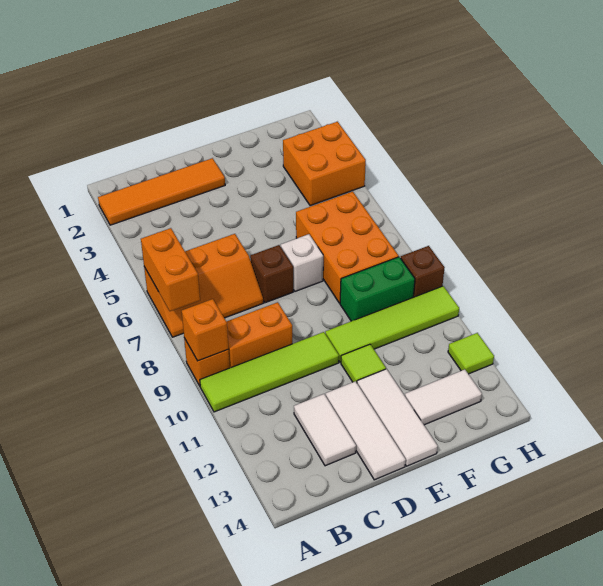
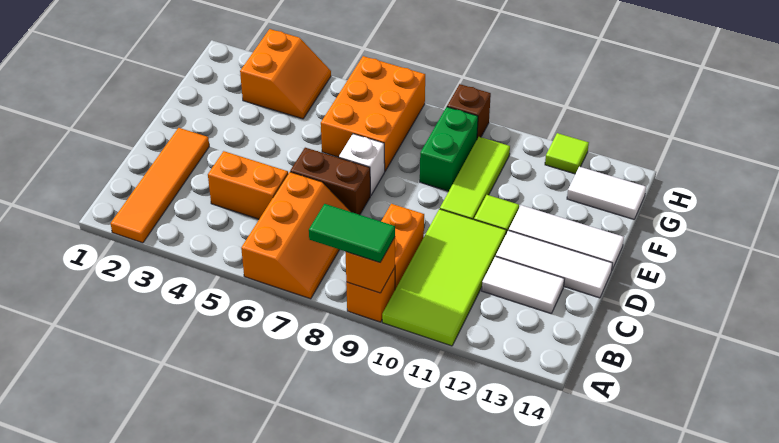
orange 1x2 brick [141,228,200,311] -> orange 1x2 brick moved to [208,151,288,219]
none -> green 1x2 tile [309,204,395,262]
lime 1x4 tile [200,332,339,412] -> lime 2x4 tile [382,209,506,346]
brown 1x1 brick [250,245,293,303] -> brown 1x2 brick [290,148,370,215]
lime 1x4 tile [325,286,459,362] -> lime 1x3 tile [440,137,510,220]
orange 2x3 brick [296,192,399,303] -> orange 2x3 brick turned to [321,56,425,171]
white 1x2 tile [405,369,482,425] -> white 1x2 tile turned to [567,167,646,219]
orange 2x2 brick [283,122,366,206] -> orange 2x2 slope [240,29,331,119]

